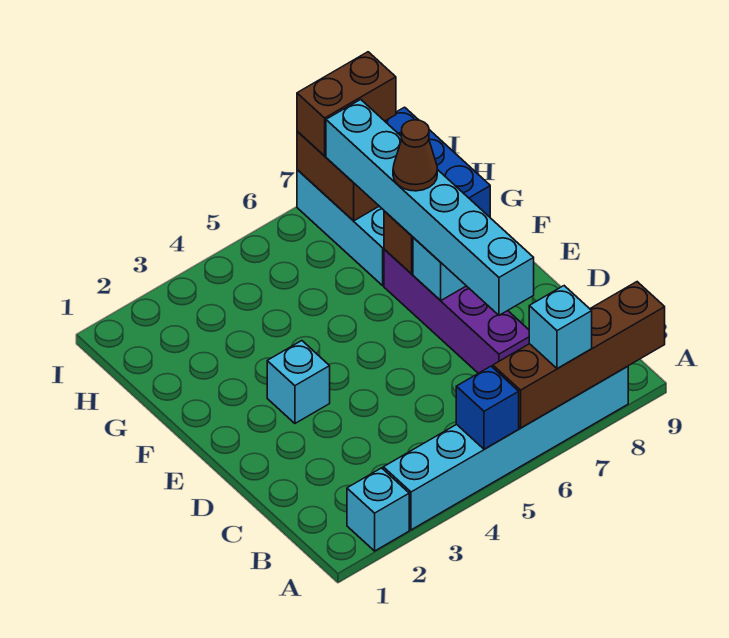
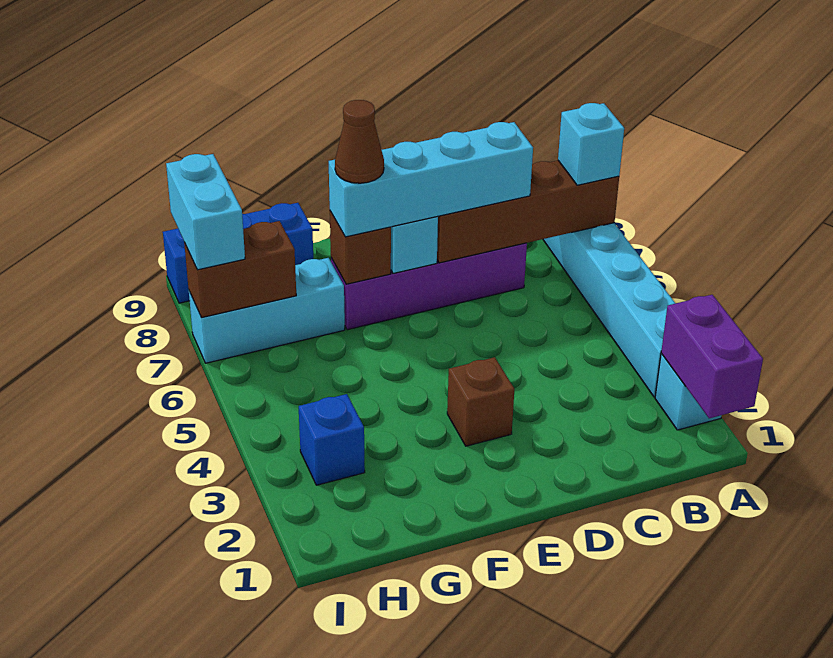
none -> purple 1x2 brick [661,295,763,418]
blue 1x1 brick [456,366,519,449] -> blue 1x1 brick moved to [299,394,365,485]
brown 1x4 brick [493,282,665,428] -> brown 1x4 brick turned to [437,161,619,263]
cyan 1x6 brick [326,99,534,315] -> cyan 1x4 brick [329,122,533,237]
cyan 1x1 brick [267,341,330,423] -> brown 1x1 brick [447,357,514,446]
brown 1x2 brick [297,52,396,156] -> cyan 1x2 brick [166,154,245,270]

